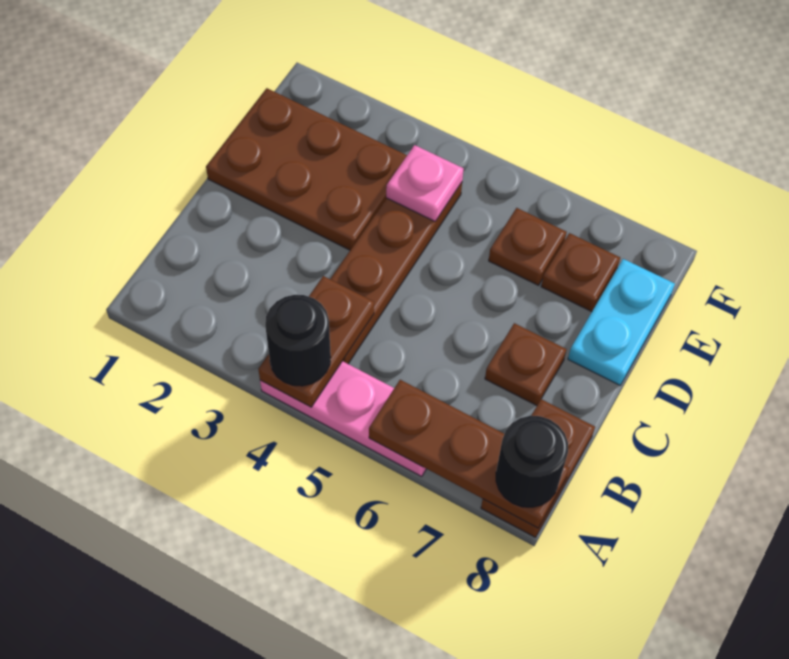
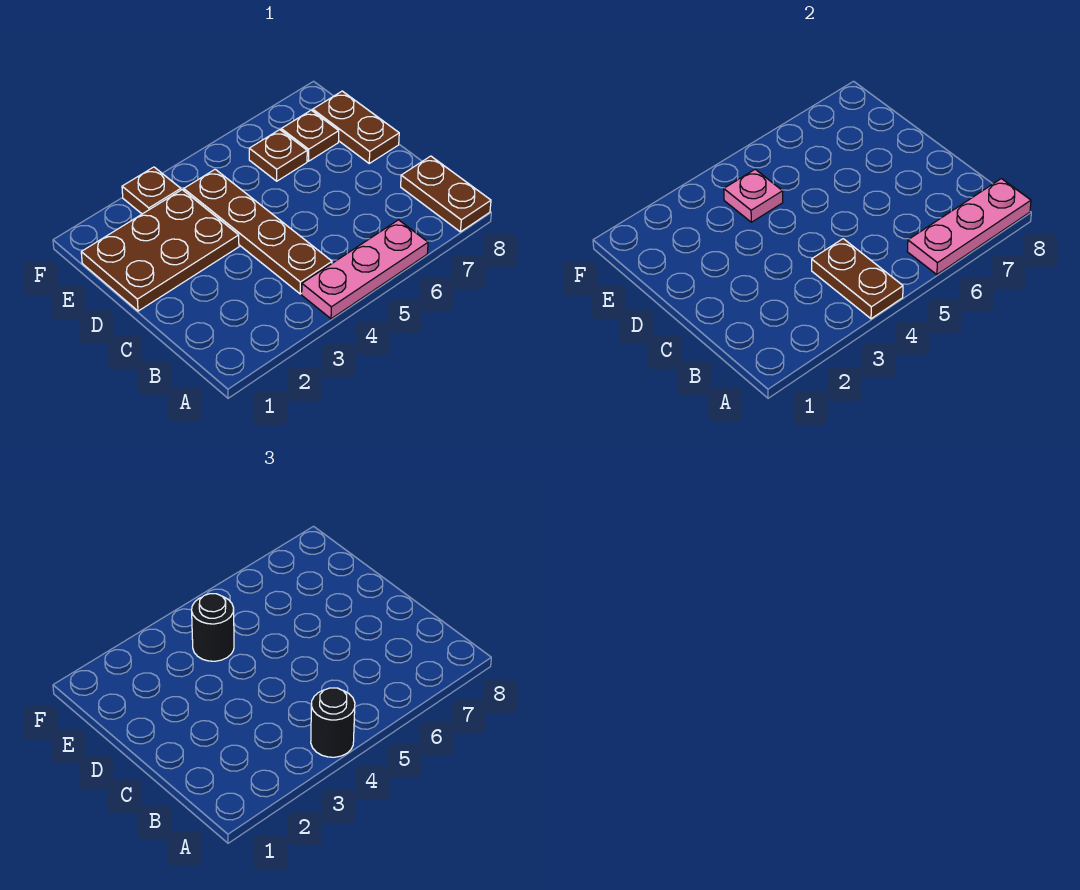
brown 1x3 plate [369,380,569,528] -> pink 1x3 plate [907,179,1031,275]
black 1x1 round brick [496,416,568,507] -> black 1x1 round brick moved to [192,594,234,661]
brown 1x1 plate [485,323,567,406] -> brown 1x1 plate moved to [122,167,181,214]
cyan 1x2 plate [568,259,675,385] -> brown 1x2 plate [313,91,399,163]

